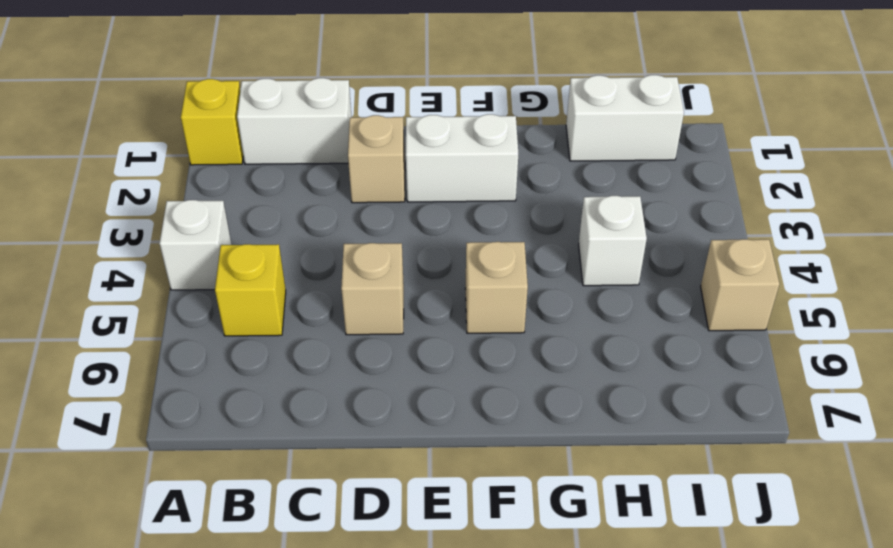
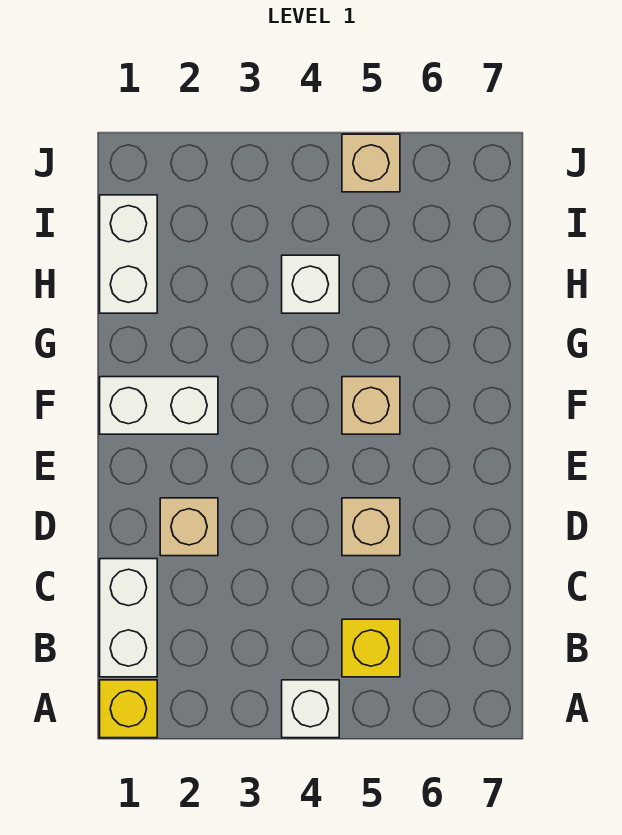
white 1x2 brick [406,114,518,202] -> white 1x2 brick turned to [100,377,218,434]

